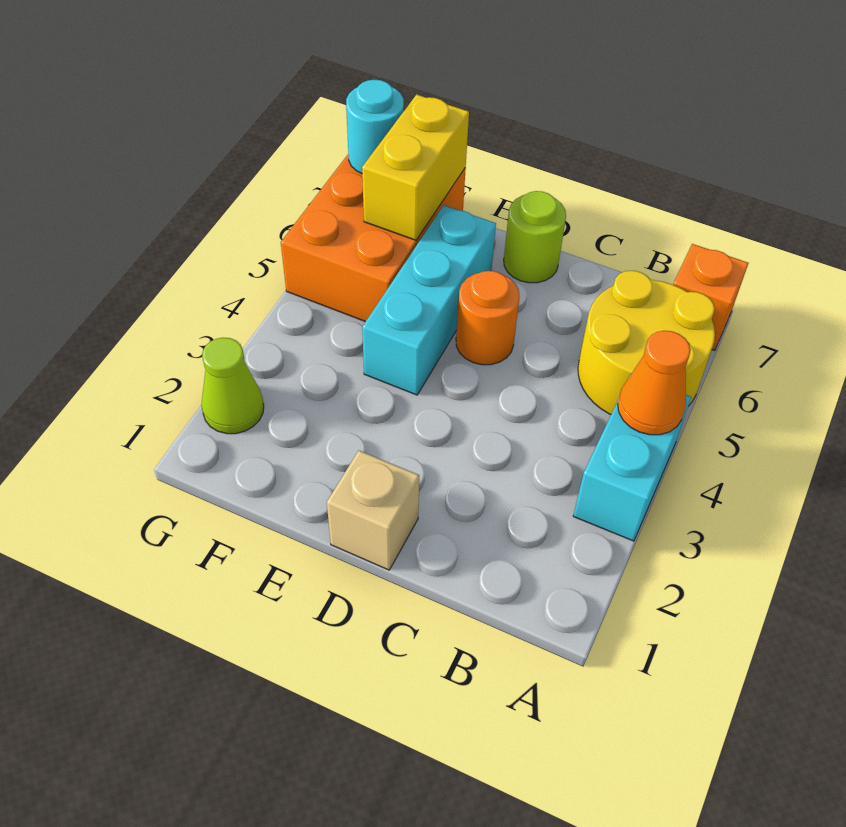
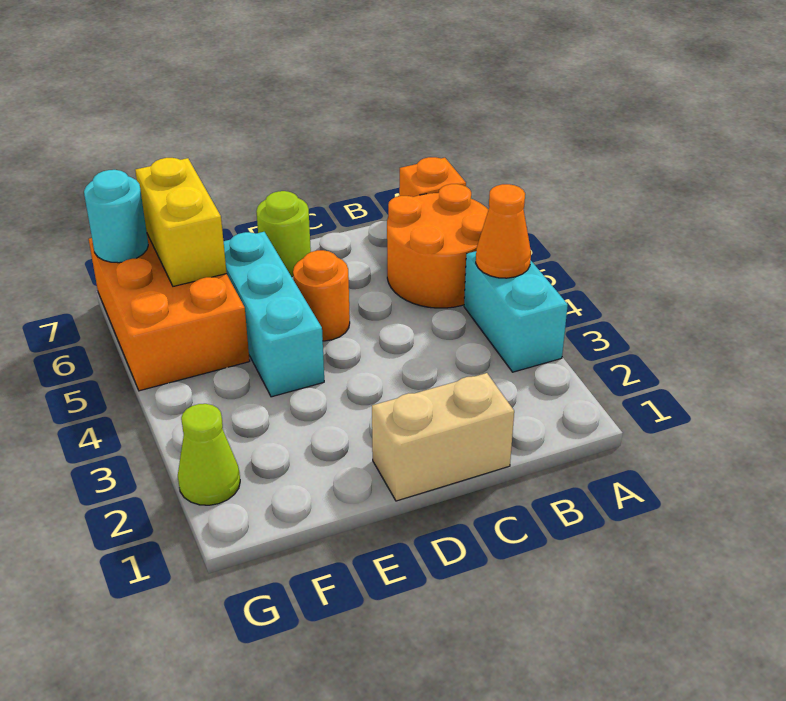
yellow 2x2 round brick [578,271,715,414] -> orange 2x2 round brick [387,184,488,308]
tan 1x1 brick [327,451,419,570] -> tan 1x2 brick [372,373,514,501]

